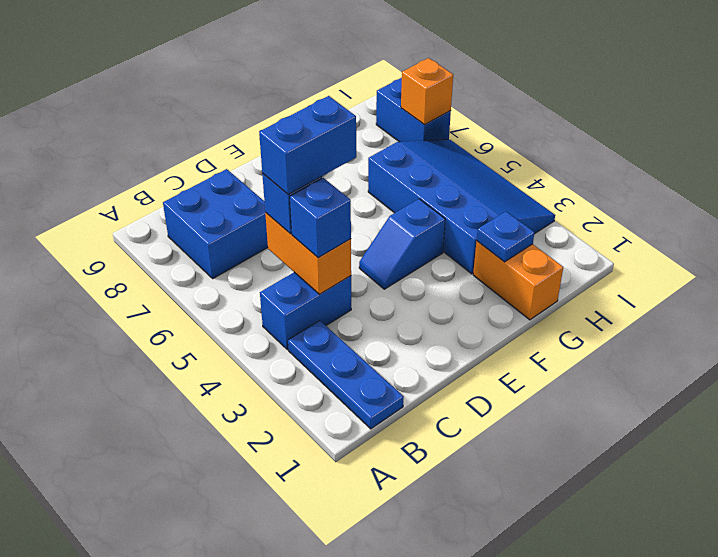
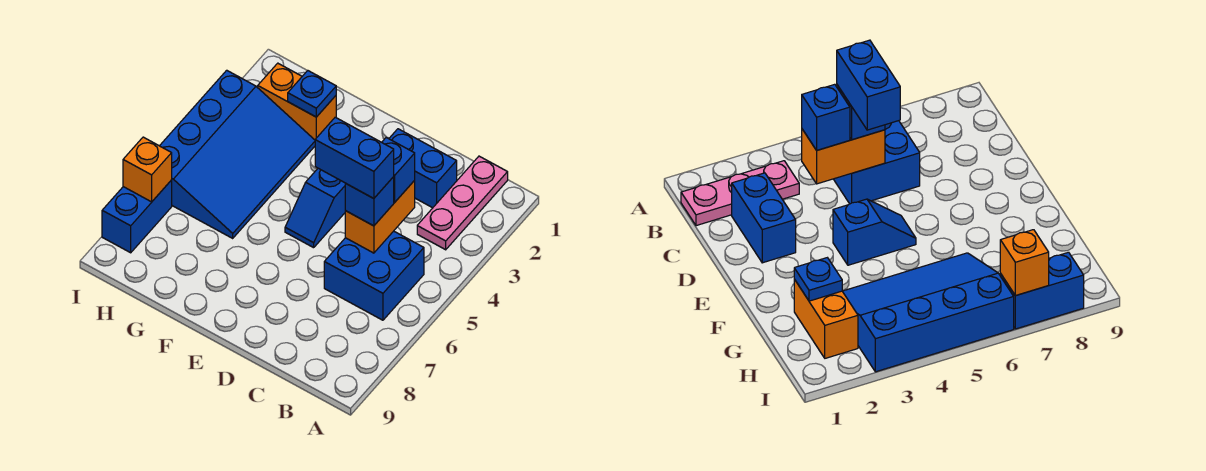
blue 1x3 plate [288,321,404,429] -> pink 1x3 plate [417,156,508,250]
blue 1x2 brick [260,272,351,349] -> blue 1x2 brick moved to [389,129,457,208]
blue 2x2 brick [163,169,268,278] -> blue 2x2 brick moved to [324,231,424,320]
blue 1x2 slope [359,199,445,289] -> blue 1x2 slope turned to [285,168,345,248]
orange 1x2 brick [473,241,563,320] -> orange 1x2 brick turned to [258,63,336,140]
blue 3x4 slope [368,140,555,274] -> blue 3x4 slope turned to [160,70,315,238]

